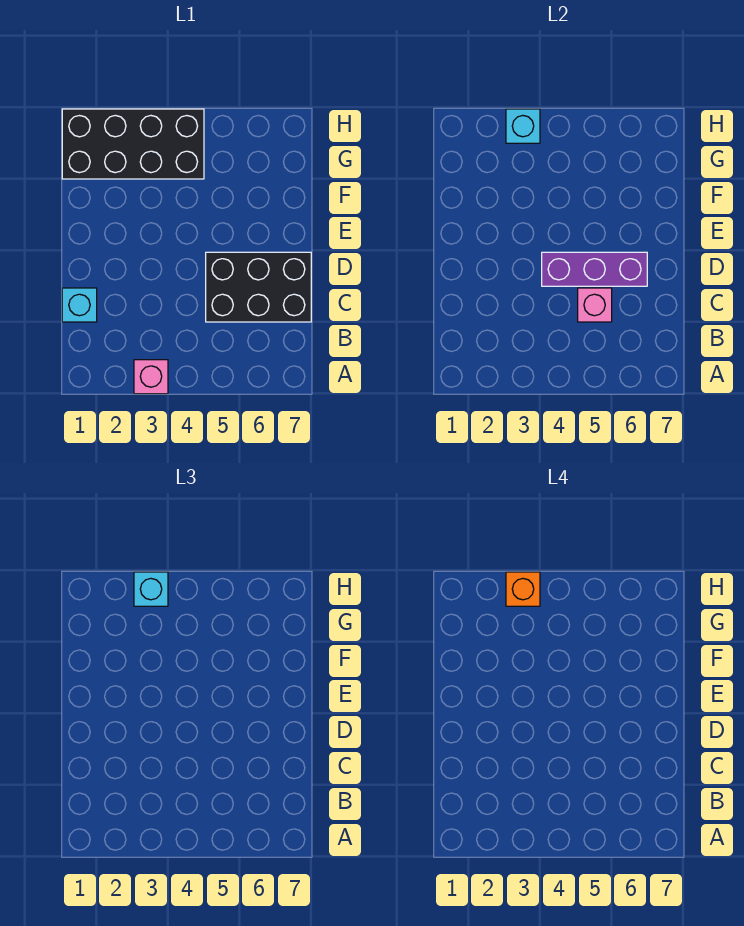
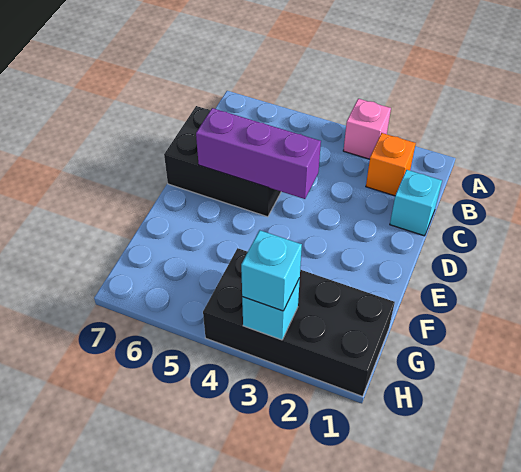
pink 1x1 brick [578,288,612,322] -> none
orange 1x1 brick [506,572,540,606] -> orange 1x1 brick moved to [366,133,416,196]

